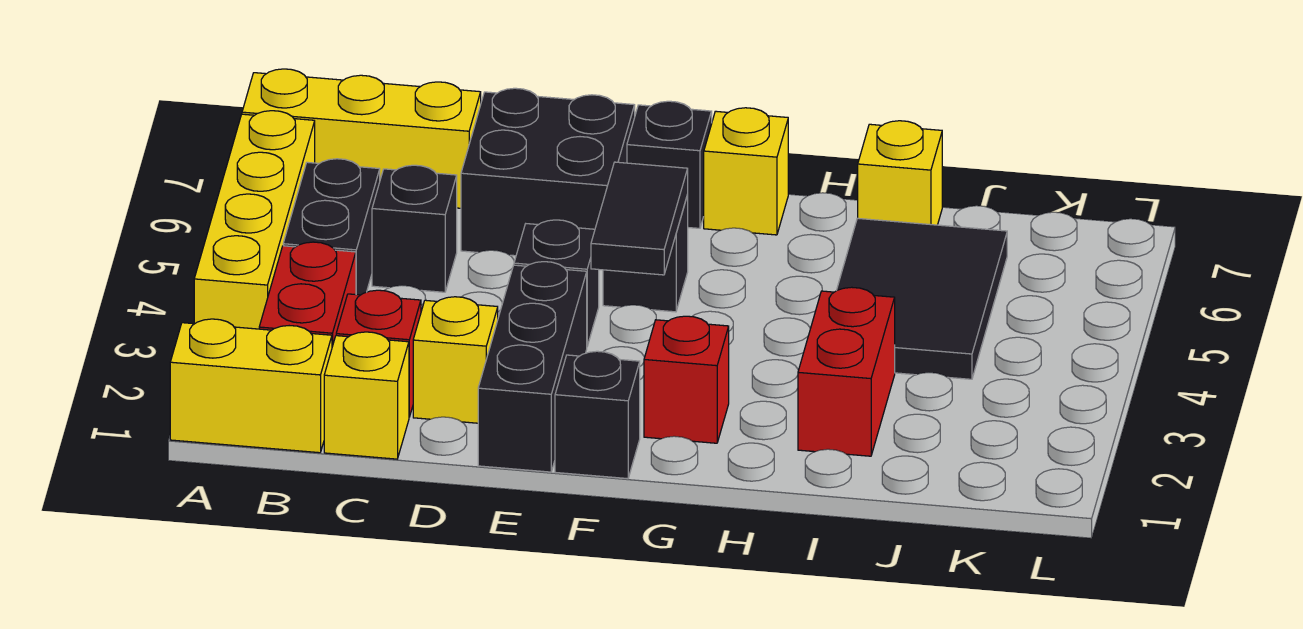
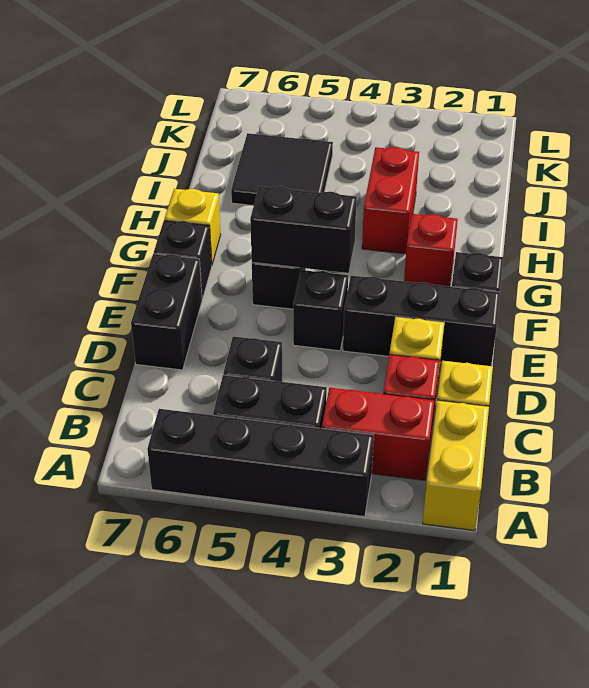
yellow 1x4 brick [194,111,315,329] -> black 1x4 brick [147,409,374,517]
yellow 1x3 brick [242,69,481,208] -> none
black 2x2 brick [461,88,635,256] -> black 1x2 brick [131,254,202,370]
black 1x2 tile [591,162,688,275] -> black 1x2 brick [250,186,357,273]
red 1x2 brick [798,287,895,456] -> red 1x2 brick turned to [362,147,419,254]
black 2x3 tile [837,218,1007,379] -> black 2x2 tile [231,133,333,206]
yellow 1x1 brick [858,121,942,225] -> none

